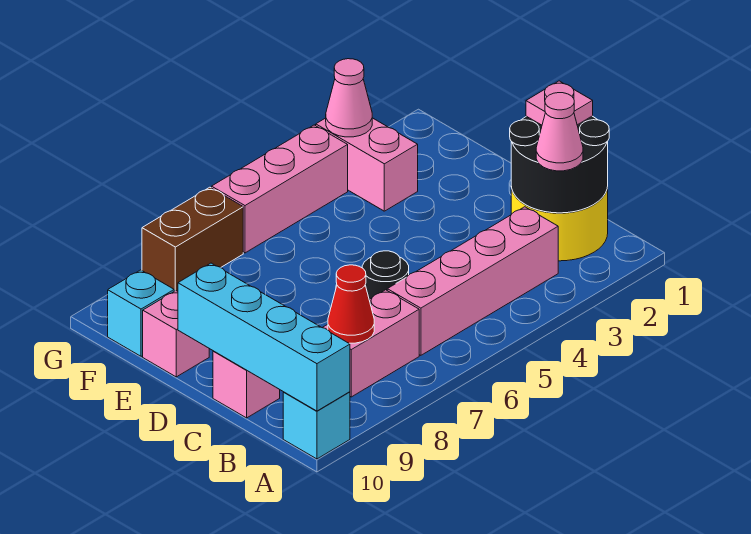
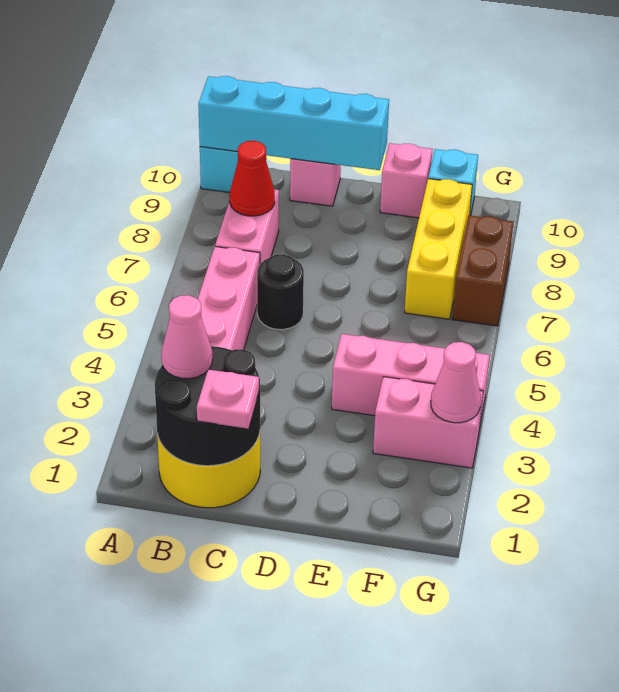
none -> yellow 1x3 brick [404,179,472,319]
pink 1x3 brick [212,125,348,253] -> pink 1x3 brick turned to [332,334,490,429]

